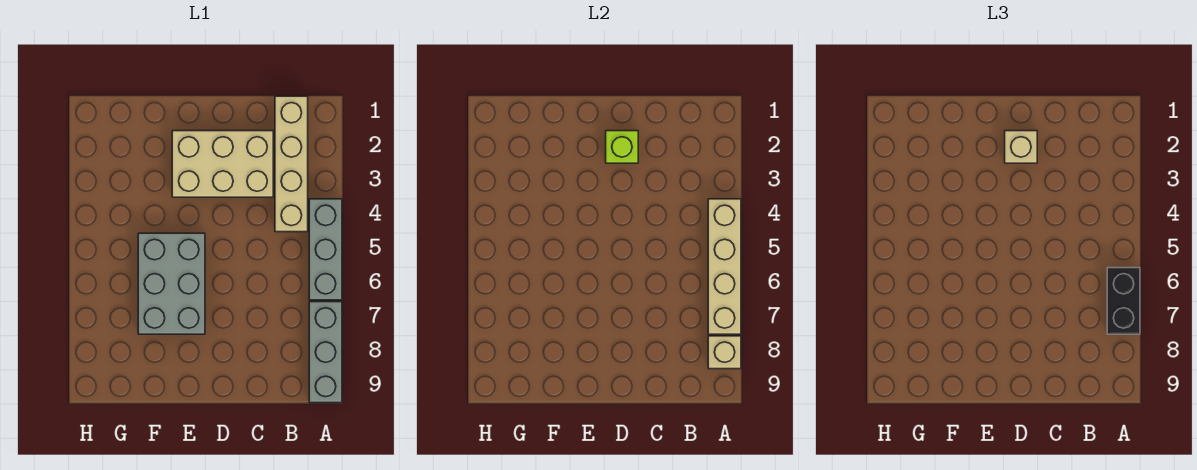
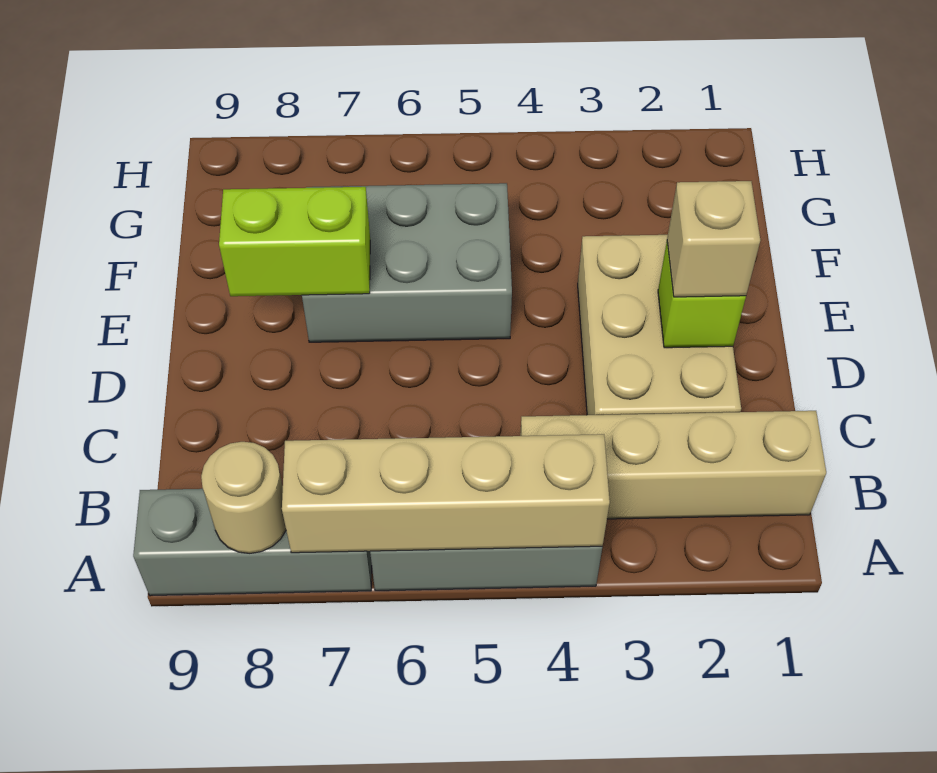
black 1x2 brick [1107,268,1140,334] -> none
tan 1x1 brick [708,336,741,369] -> tan 1x1 round brick [201,442,286,553]
none -> lime 1x2 brick [219,187,370,296]

